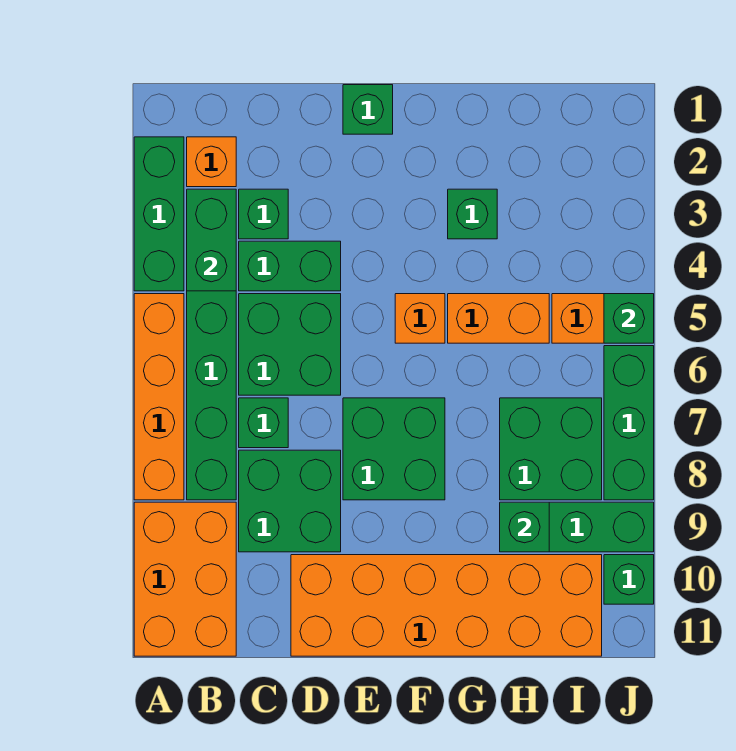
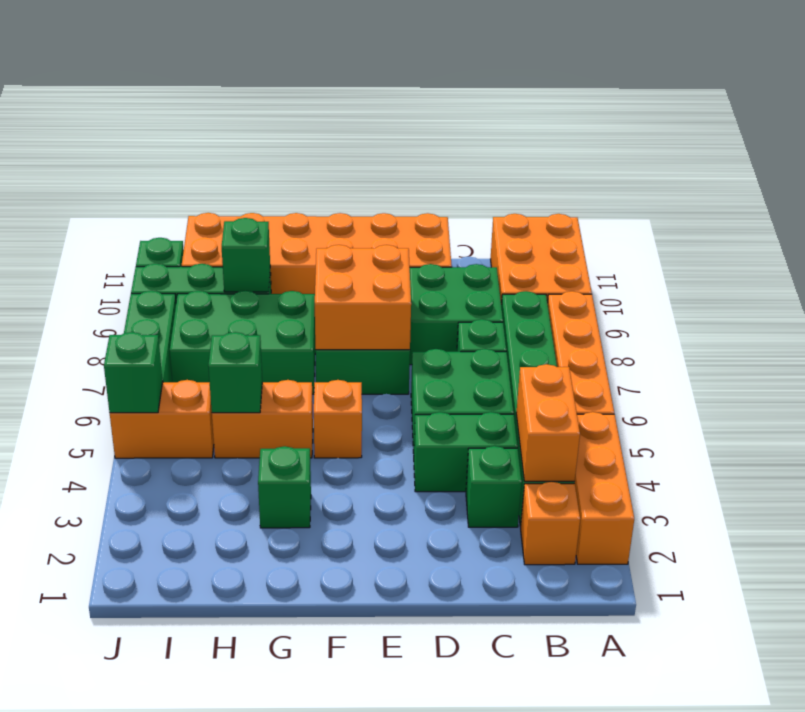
green 1x3 brick [134,137,184,291] -> orange 1x3 brick [574,412,634,564]
green 1x2 brick [187,189,236,291] -> orange 1x2 brick [516,364,580,481]
green 1x1 brick [343,85,393,134] -> green 1x1 brick moved to [208,332,262,413]
none -> orange 2x2 brick [315,245,411,350]
green 2x2 brick [500,398,602,500] -> green 2x3 brick [170,291,315,394]

